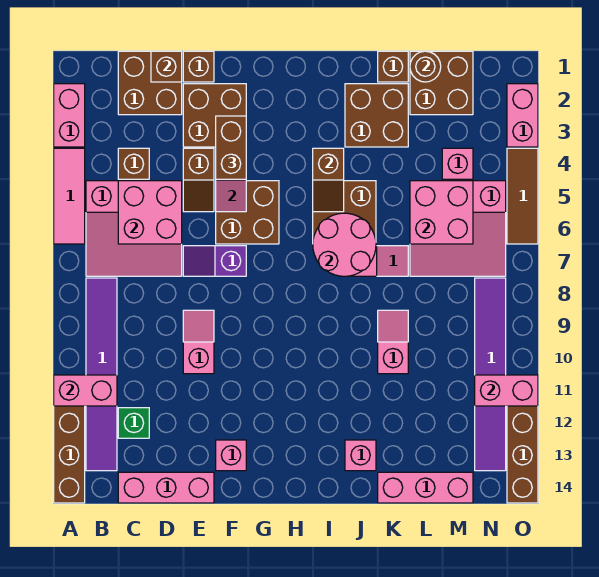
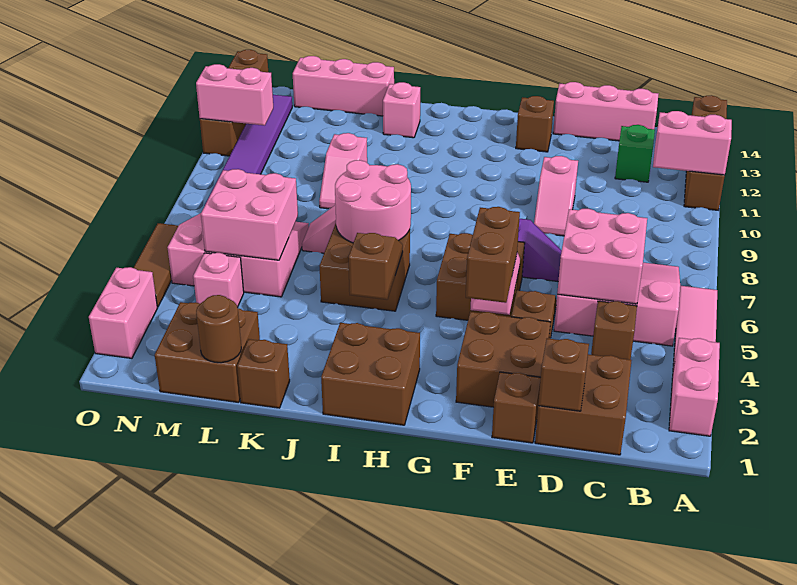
purple 1x6 tile [86,278,117,471] -> none
pink 1x1 brick [216,440,246,471] -> brown 1x1 brick [516,96,554,152]
brown 2x2 brick [345,84,408,147] -> brown 2x2 brick moved to [321,323,420,425]

